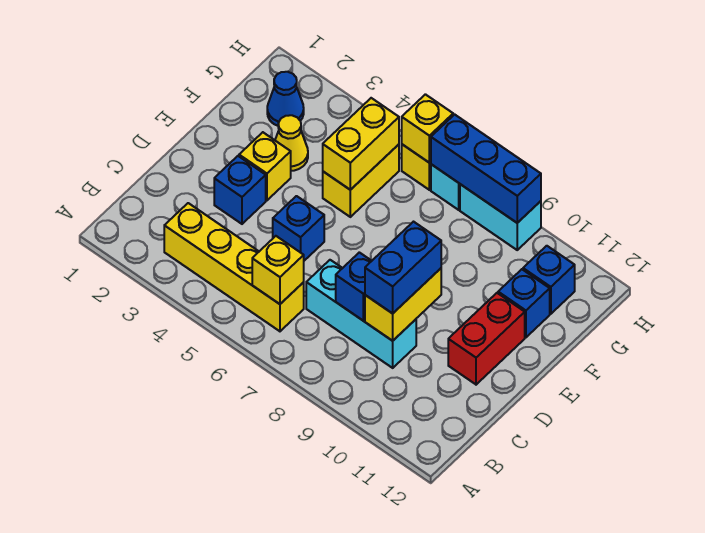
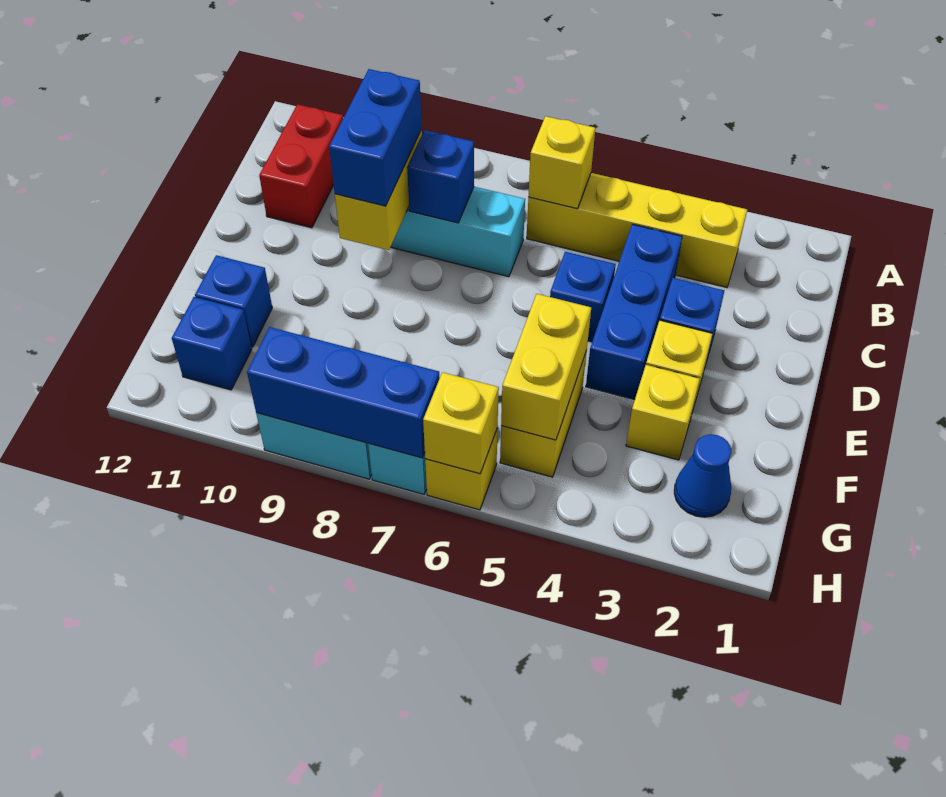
none -> blue 1x3 brick [586,224,682,399]
red 1x2 brick [448,293,525,385] -> red 1x2 brick moved to [259,104,343,228]
yellow 1x1 cone [275,115,308,171] -> yellow 1x1 brick [626,365,700,460]

